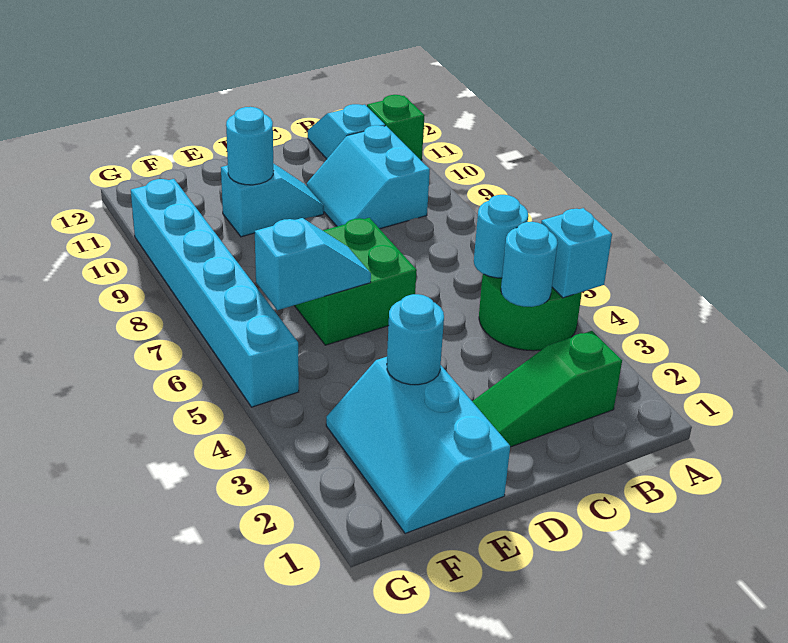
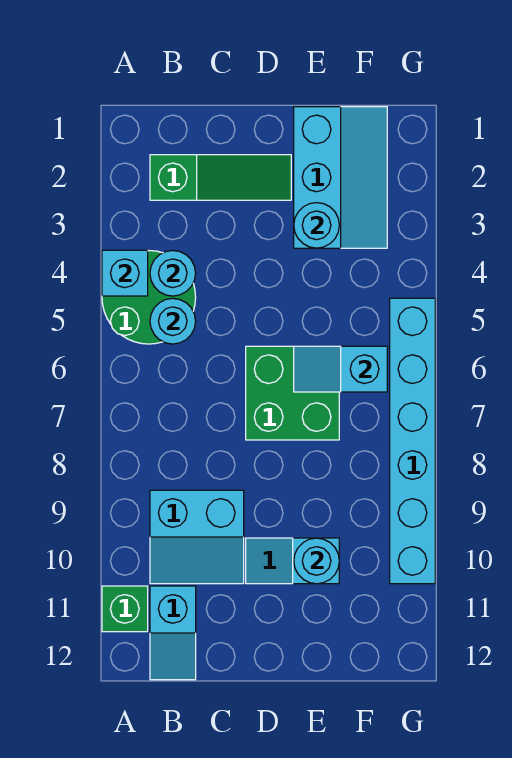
cyan 2x2 slope [307,125,430,229] -> cyan 2x2 slope turned to [150,490,244,584]

